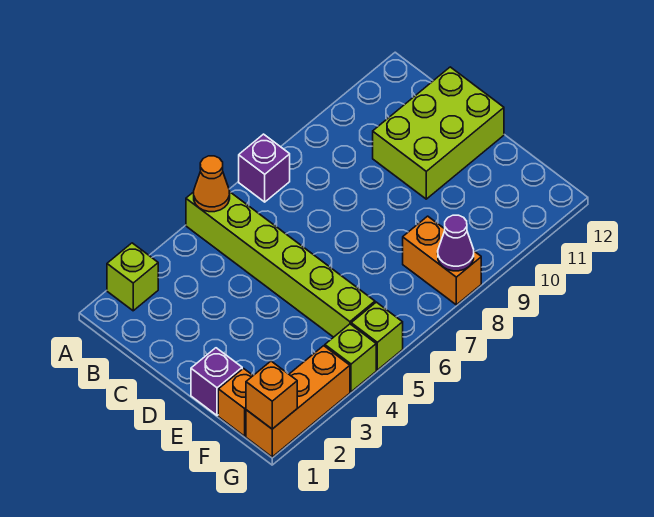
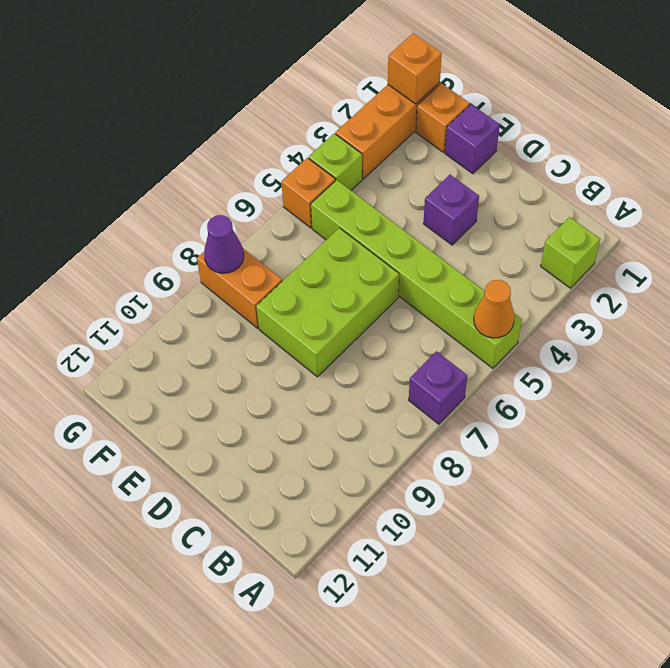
lime 2x3 brick [373,67,504,199] -> lime 2x3 brick moved to [256,228,399,377]
none -> purple 1x1 brick [423,175,479,245]
lime 1x1 brick [351,302,403,370] -> orange 1x1 brick [281,158,335,228]

